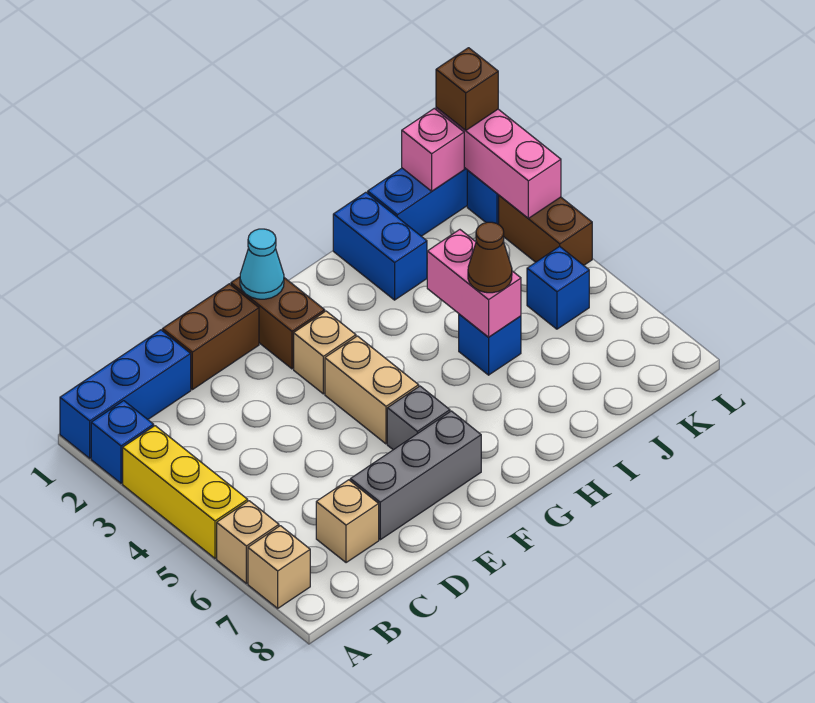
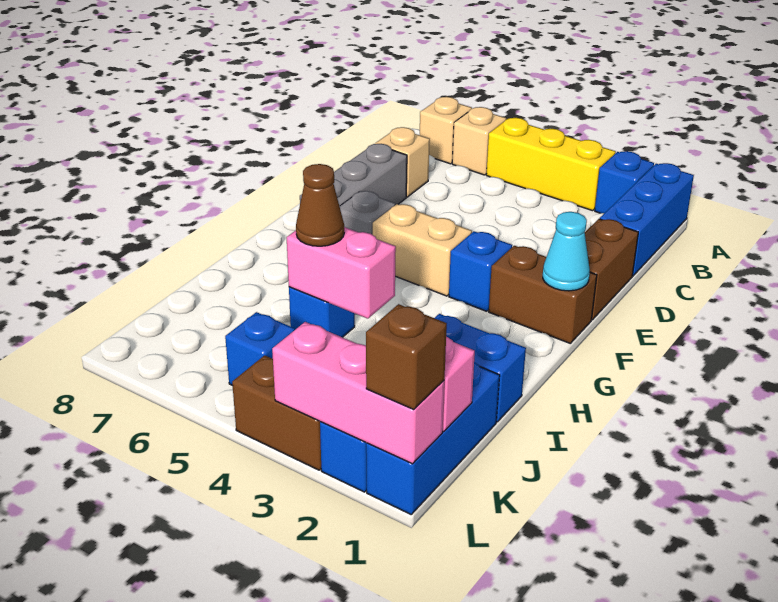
tan 1x1 brick [294,311,356,394] -> blue 1x1 brick [449,231,512,311]

